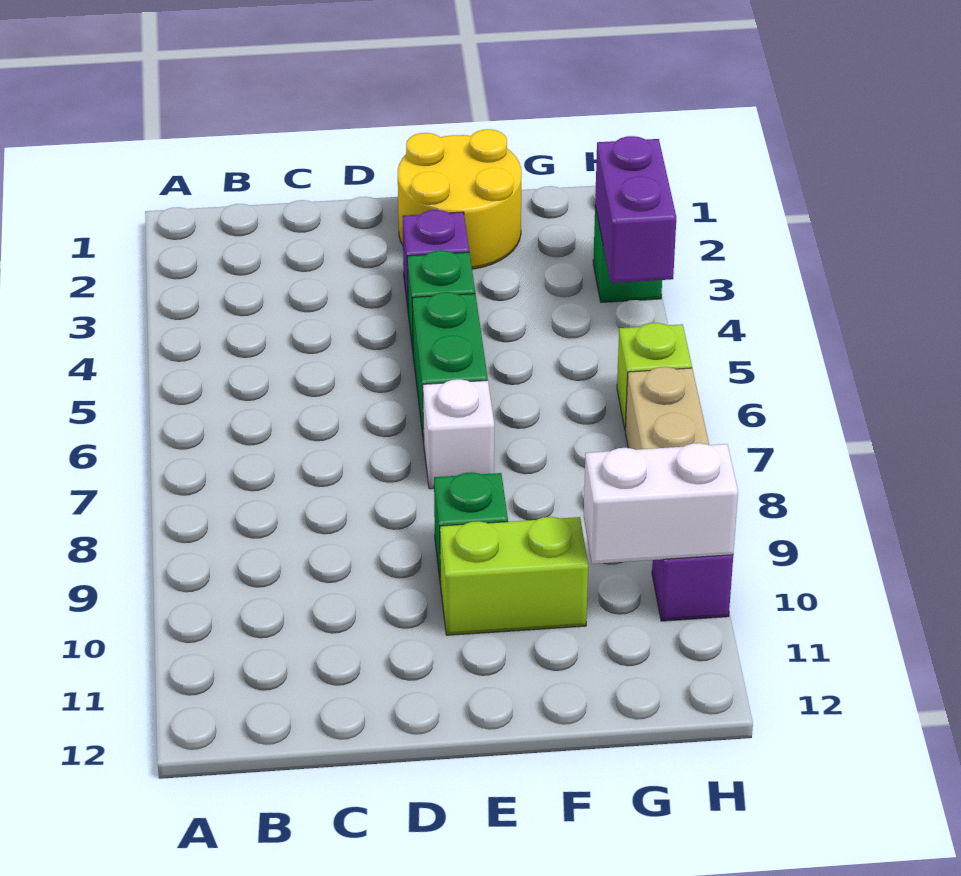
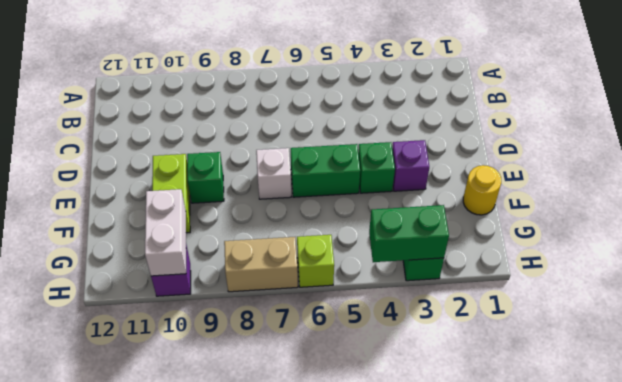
yellow 2x2 round brick [398,129,522,269] -> yellow 1x1 round brick [463,165,501,215]
purple 1x2 brick [595,136,676,283] -> green 1x2 brick [369,205,449,262]

